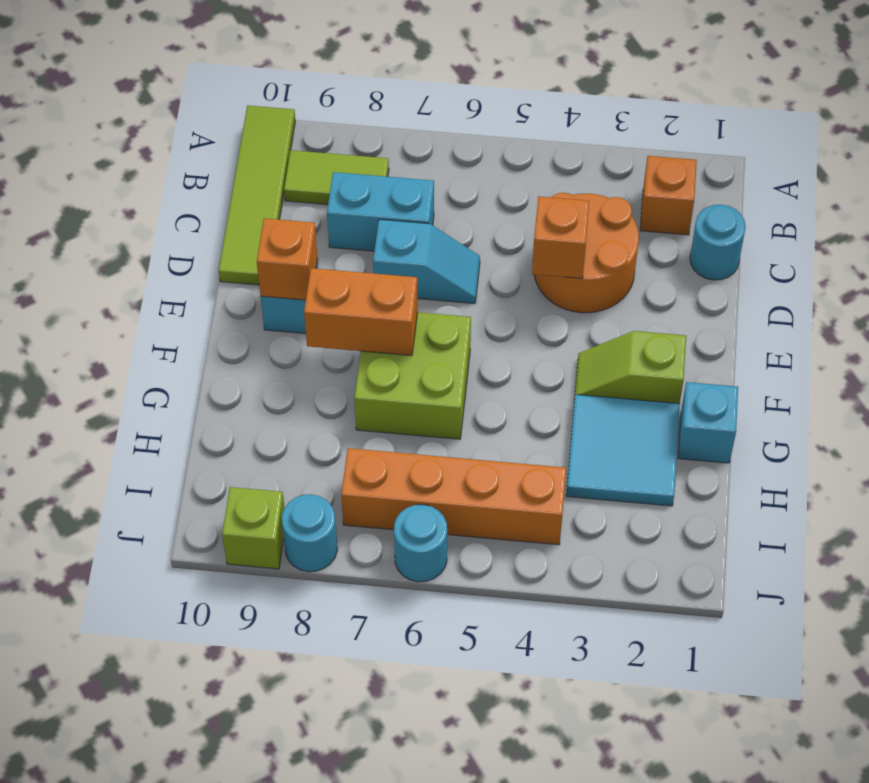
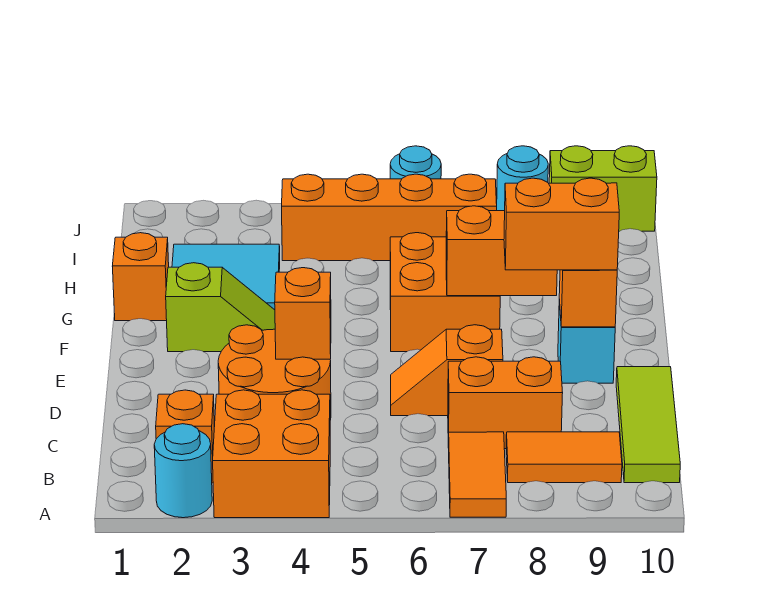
none -> orange 2x2 brick [213,390,330,518]
none -> orange 1x2 tile [449,432,506,517]
lime 1x4 tile [219,106,295,285] -> lime 1x3 tile [616,367,680,483]
lime 1x2 tile [284,150,389,205] -> orange 1x2 tile [506,432,622,483]
cyan 1x1 round brick [690,205,746,280] -> cyan 1x1 round brick moved to [154,424,212,518]
cyan 1x2 brick [327,172,434,251] -> orange 1x2 brick [448,357,563,449]
cyan 1x2 slope [373,219,480,304] -> orange 1x2 slope [391,325,503,416]
none -> orange 1x2 brick [504,178,619,270]
lime 2x2 brick [354,312,471,439] -> orange 2x2 brick [390,233,500,352]
cyan 1x1 brick [678,382,738,463] -> orange 1x1 brick [112,233,169,321]
lime 1x1 brick [222,487,284,569] -> lime 1x2 brick [549,146,657,231]

